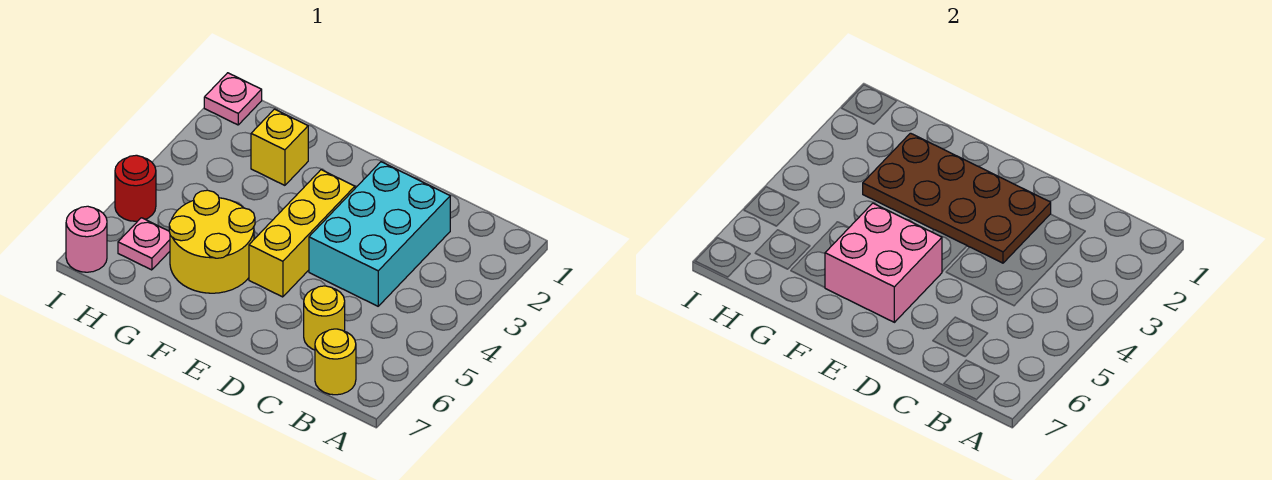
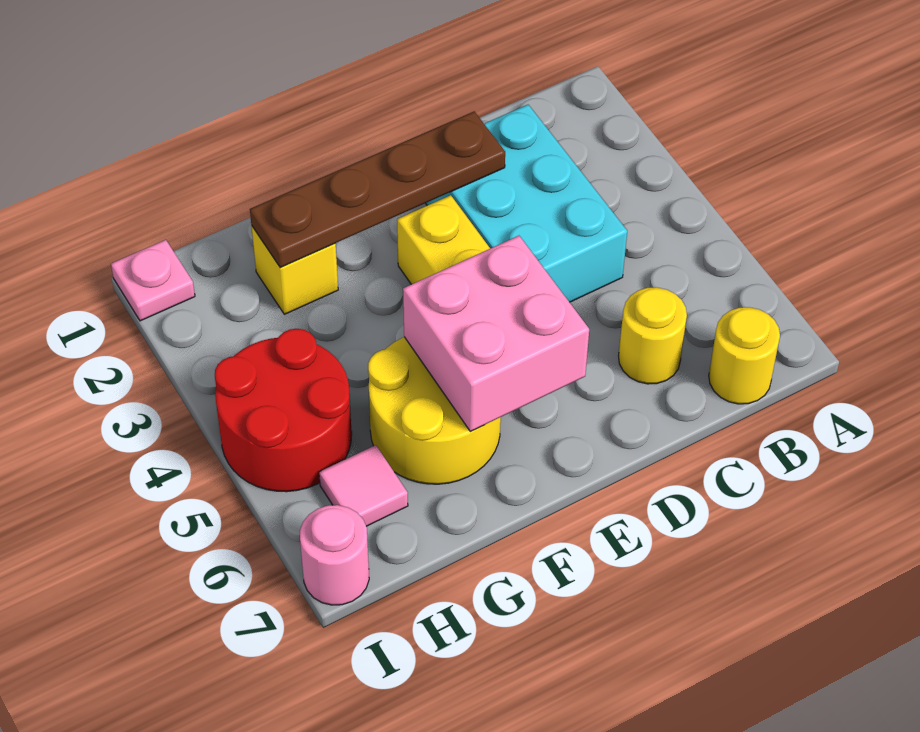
brown 2x4 plate [863,133,1051,263] -> brown 1x4 plate [250,112,505,268]
pink 1x1 plate [118,218,170,270] -> pink 1x1 tile [319,445,408,526]
red 1x1 round brick [115,155,156,221] -> red 2x2 round brick [215,329,352,492]

